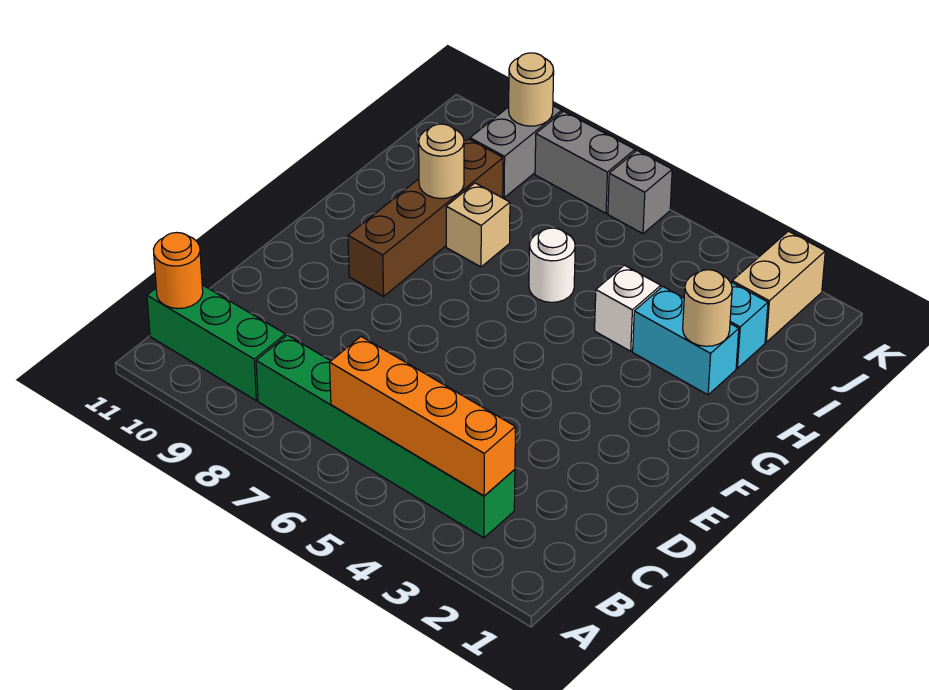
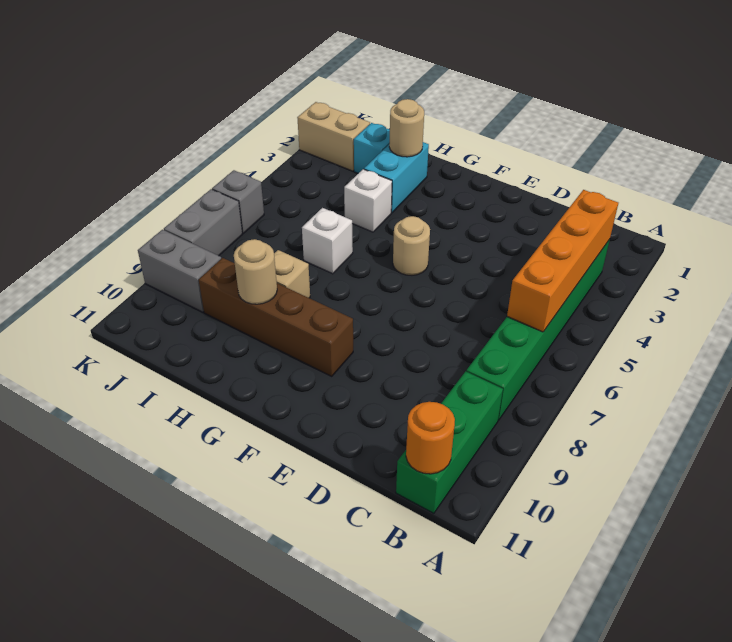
white 1x1 round brick [529,228,575,302] -> white 1x1 brick [302,208,353,274]
tan 1x1 round brick [509,53,554,126] -> tan 1x1 round brick moved to [393,216,430,275]

